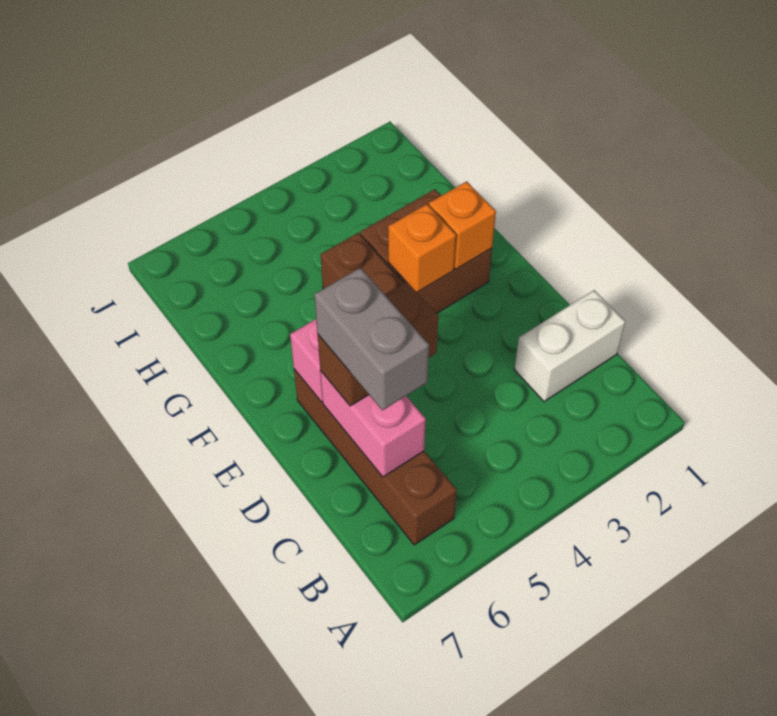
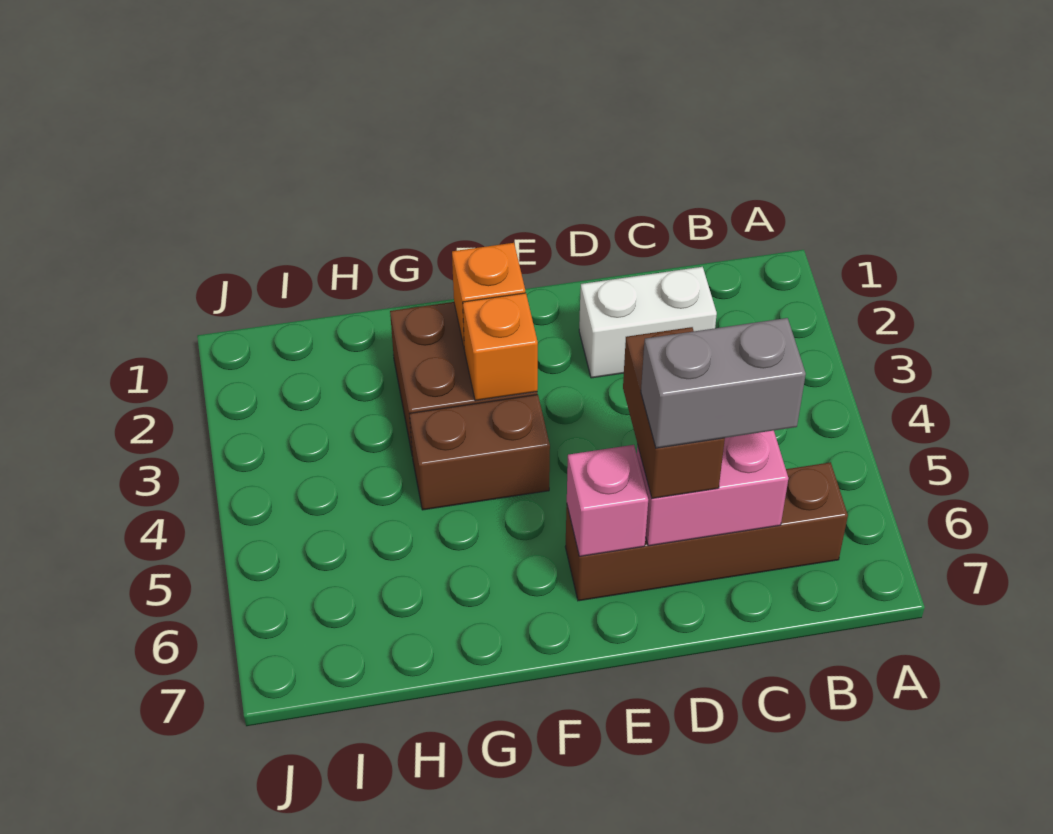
white 1x2 brick [514,290,625,402] -> white 1x2 brick turned to [579,267,717,378]

